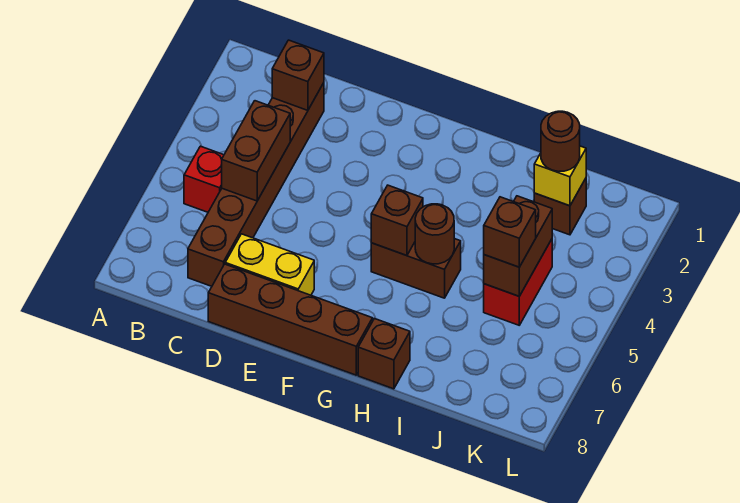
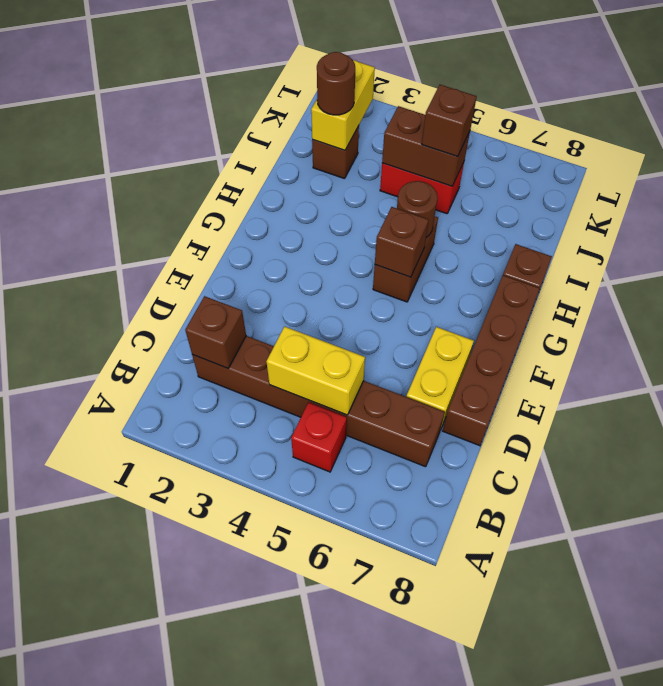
brown 1x2 brick [222,101,290,201] -> yellow 1x2 brick [266,326,365,415]
yellow 1x1 brick [534,146,586,206] -> yellow 1x2 brick [311,60,375,150]

